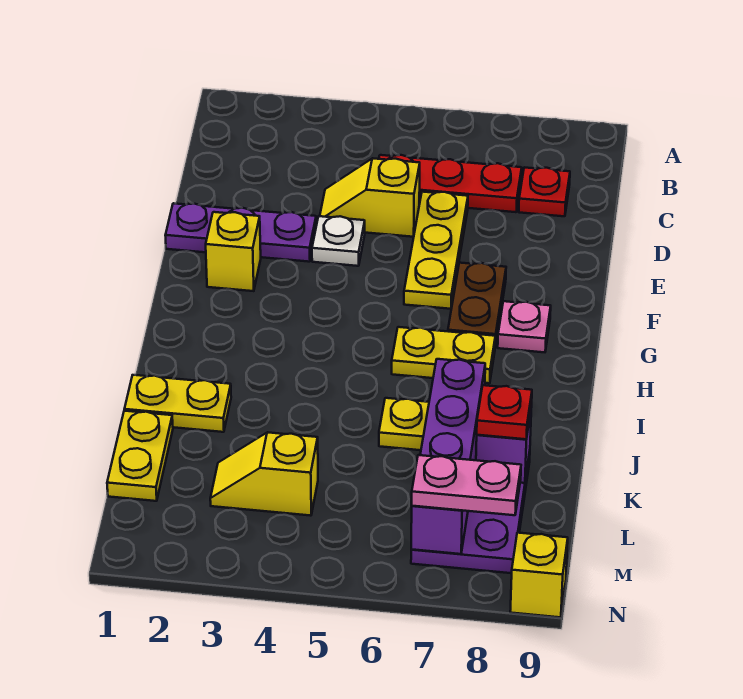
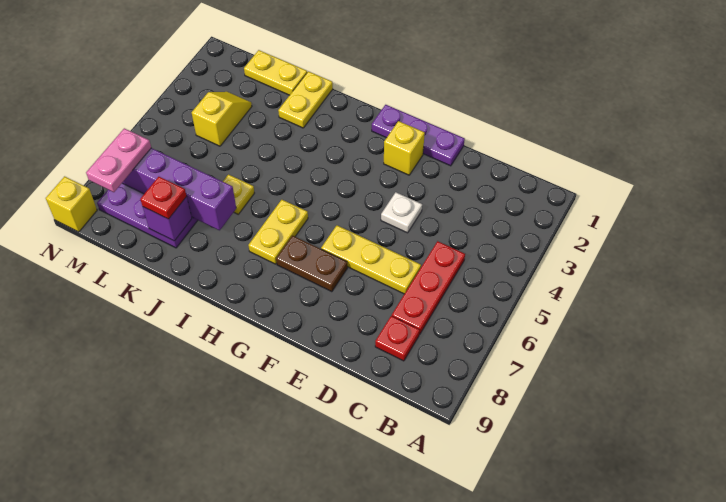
yellow 1x2 slope [320,158,420,237] -> none
purple 1x3 plate [165,203,316,262] -> purple 1x3 plate turned to [372,105,465,166]
pink 1x1 plate [498,301,551,352] -> none

